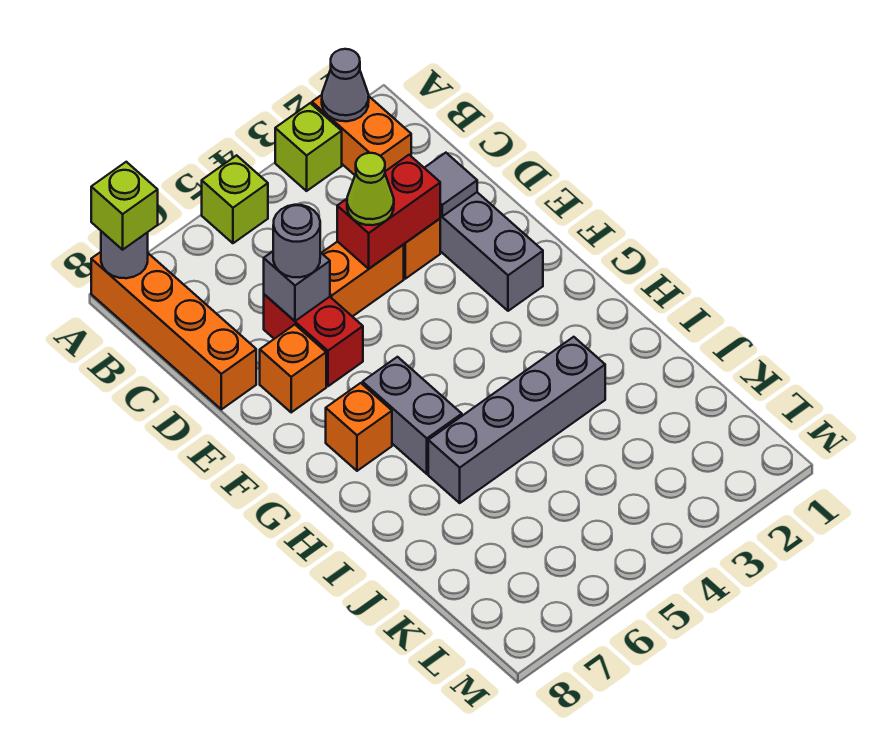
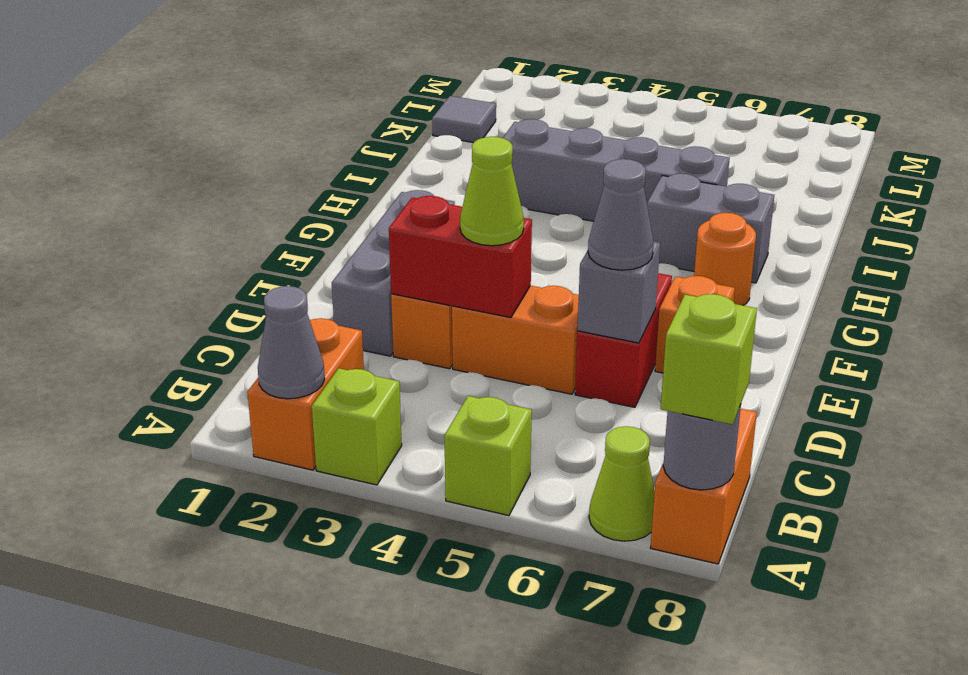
none -> lime 1x1 cone [589,426,655,541]
orange 1x4 brick [91,252,256,409] -> orange 1x2 brick [651,409,757,564]
grey 1x1 tile [425,153,477,216] -> grey 1x1 tile moved to [432,96,496,143]
grey 1x1 round brick [273,205,320,277] -> grey 1x1 cone [588,159,654,270]
grey 1x2 brick [363,357,462,474] -> grey 1x2 brick turned to [647,174,774,283]
orange 1x1 brick [326,383,392,471] -> orange 1x1 round brick [694,213,756,306]

